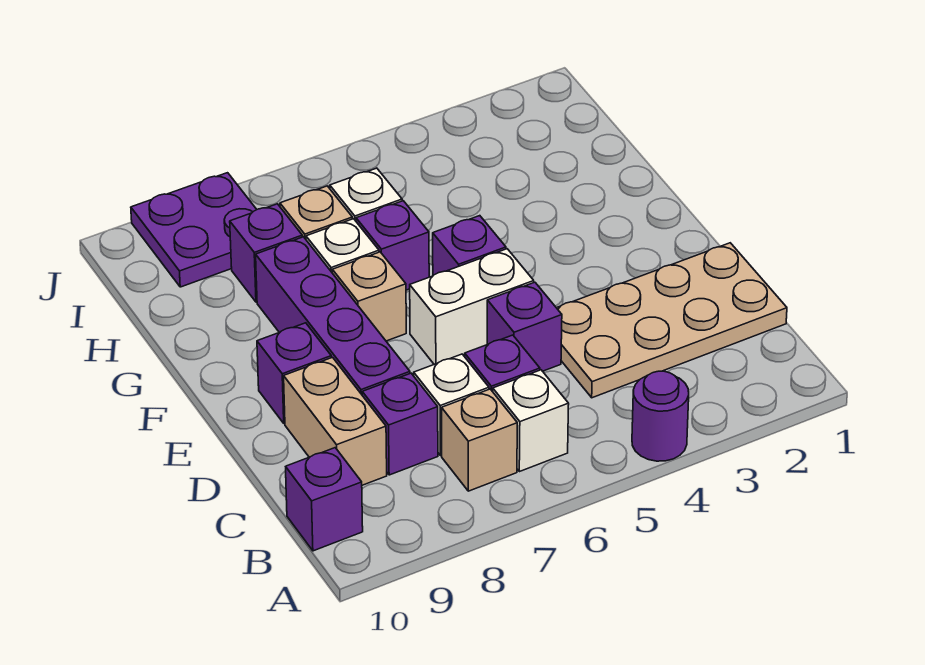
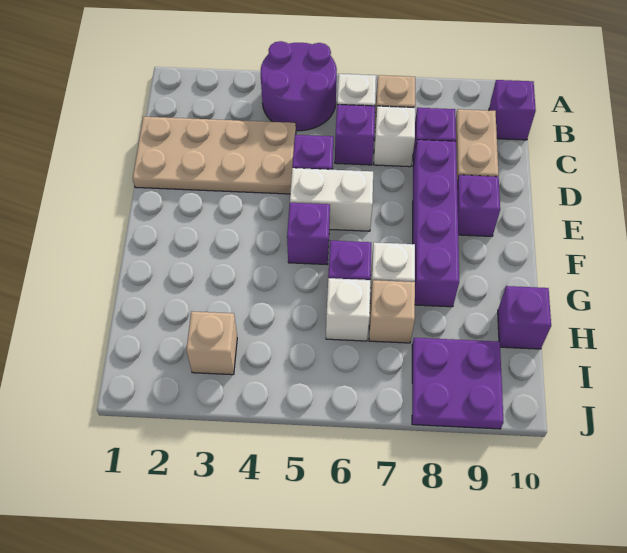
purple 1x1 round brick [632,371,689,461] -> purple 2x2 round brick [261,41,337,131]
tan 1x1 brick [332,252,406,341] -> tan 1x1 brick moved to [186,311,237,375]
purple 1x1 brick [230,204,302,302] -> purple 1x1 brick moved to [498,286,551,349]

